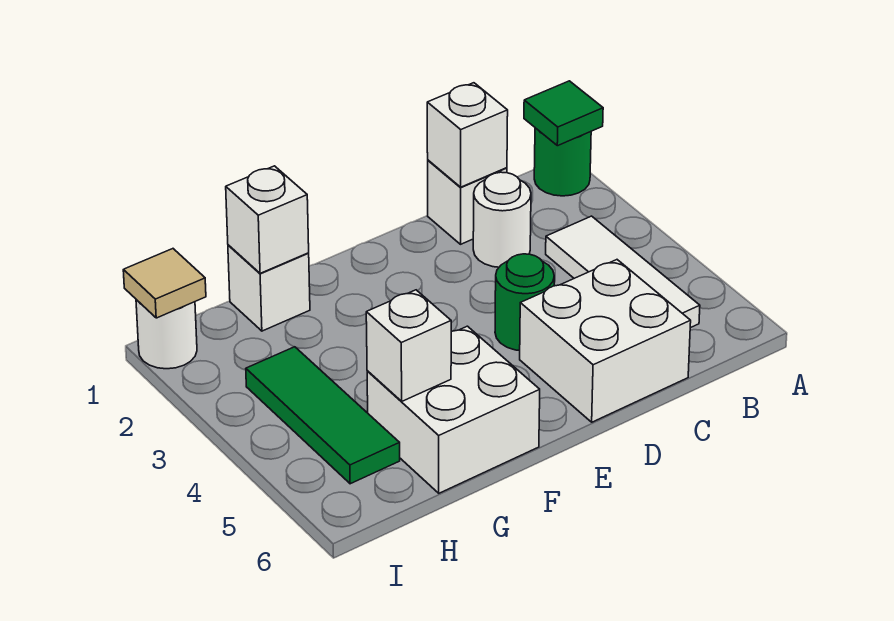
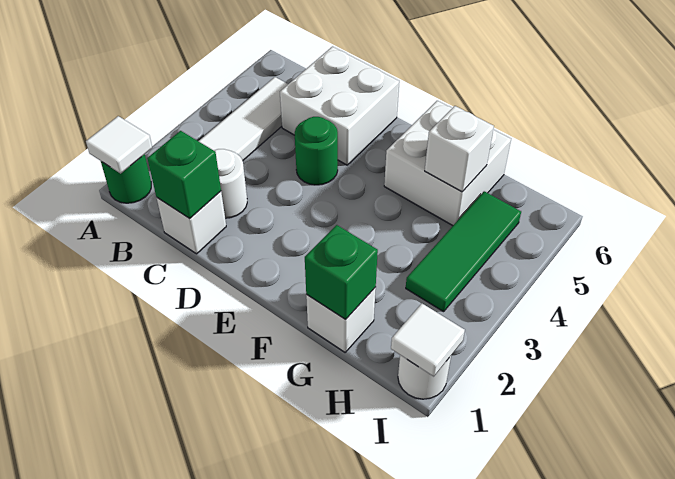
green 1x1 tile [524,81,603,146] -> white 1x1 tile [86,116,152,174]
white 1x1 brick [427,83,508,187] -> green 1x1 brick [147,131,221,218]
white 1x1 brick [226,166,309,273] -> green 1x1 brick [305,225,378,320]
tan 1x1 tile [123,249,206,318] -> white 1x1 tile [391,303,465,377]

